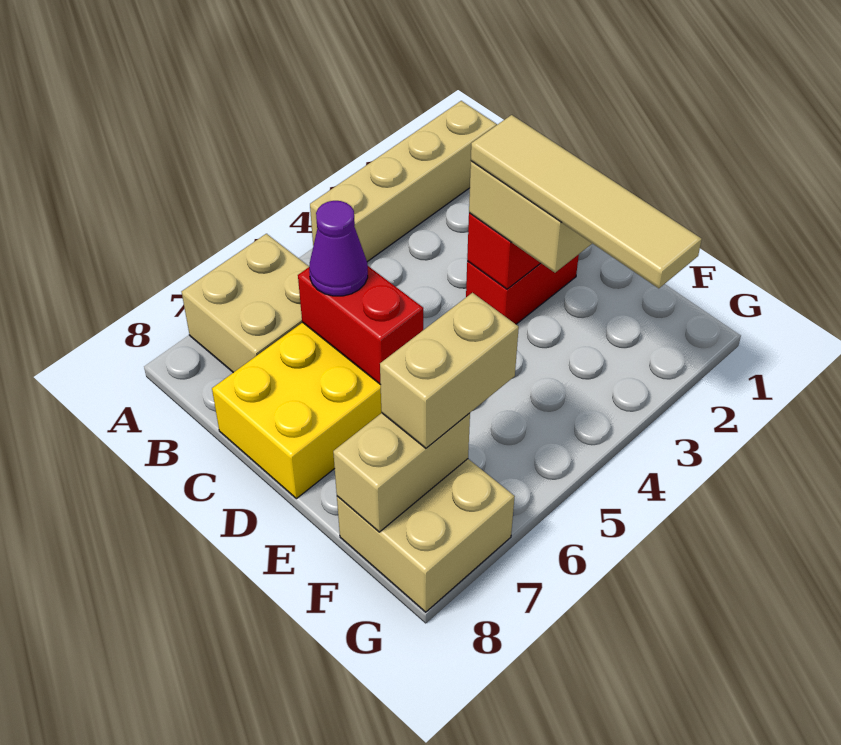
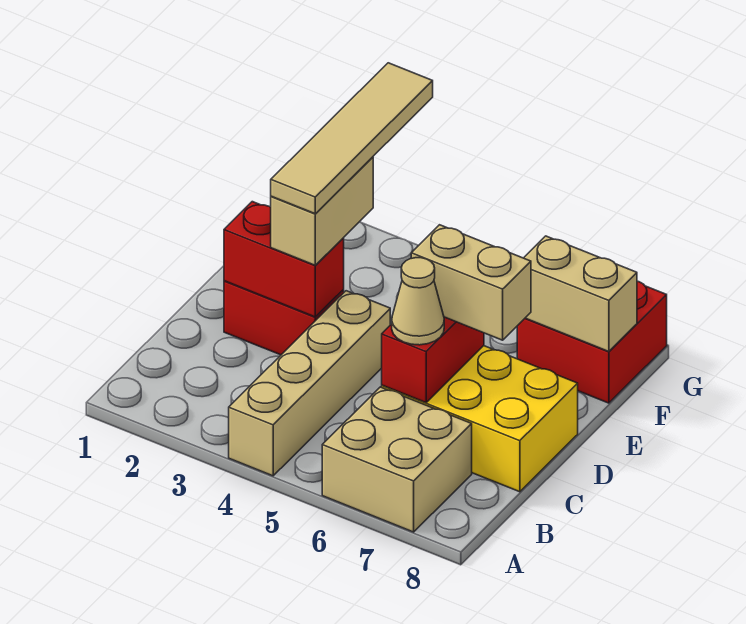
tan 1x4 brick [310,101,497,262] -> tan 1x4 brick turned to [229,291,390,476]
purple 1x1 cone [309,201,368,296] -> tan 1x1 cone [392,258,444,345]
tan 1x2 brick [380,293,519,448] -> tan 1x2 brick moved to [411,225,531,340]
tan 2x2 brick [337,459,515,612] -> red 2x2 brick [517,281,667,403]

